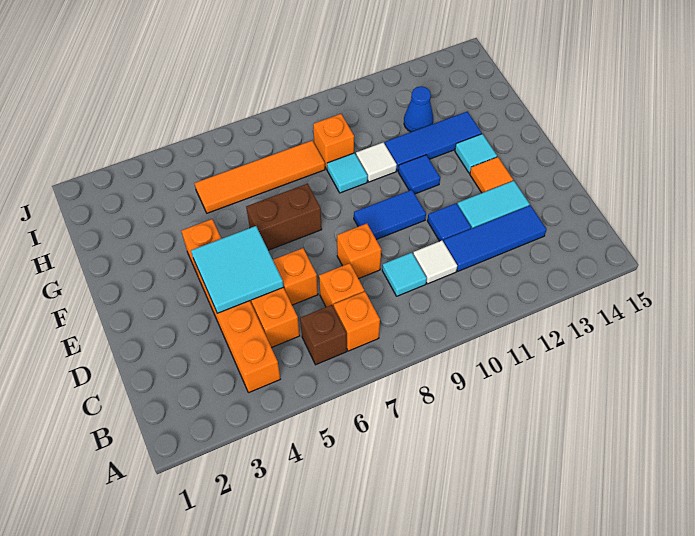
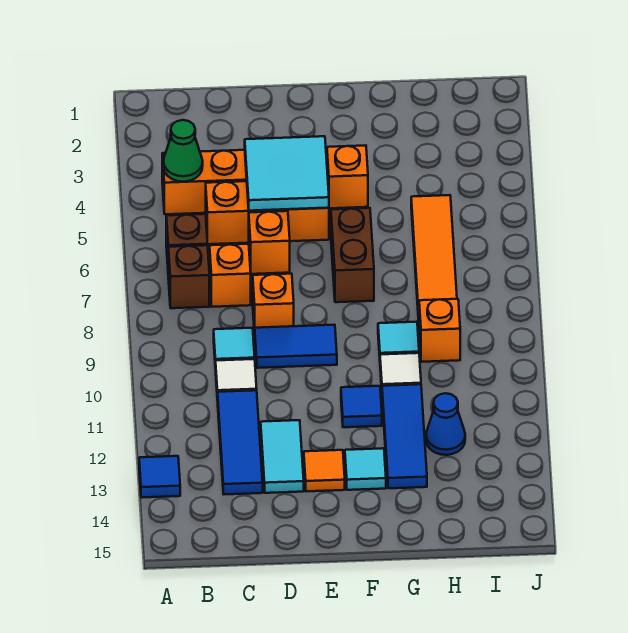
none -> green 1x1 cone [163,120,203,182]
orange 1x1 brick [334,291,380,351] -> brown 1x1 brick [168,245,209,308]
blue 1x1 tile [427,203,471,241] -> blue 1x1 tile moved to [139,456,180,498]
blue 1x2 tile [354,190,426,240] -> blue 1x2 tile turned to [255,325,337,368]

